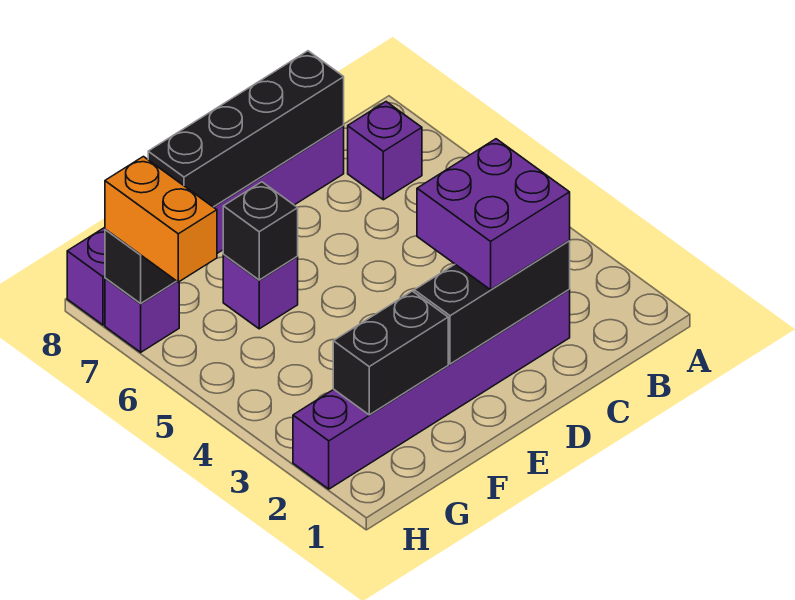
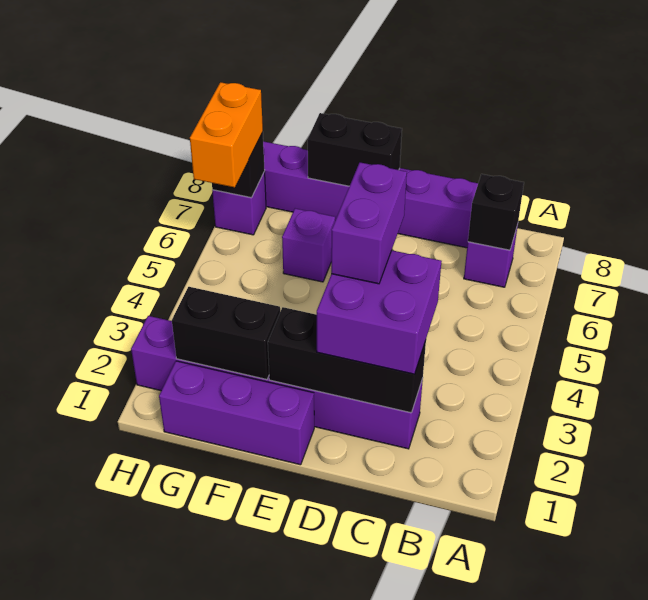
black 1x4 brick [148,51,344,207] -> black 1x2 brick [308,113,402,186]
none -> purple 1x2 brick [331,162,407,284]
none -> purple 1x3 brick [159,361,314,465]
black 1x1 brick [223,182,298,280] -> black 1x1 brick moved to [468,174,524,250]

